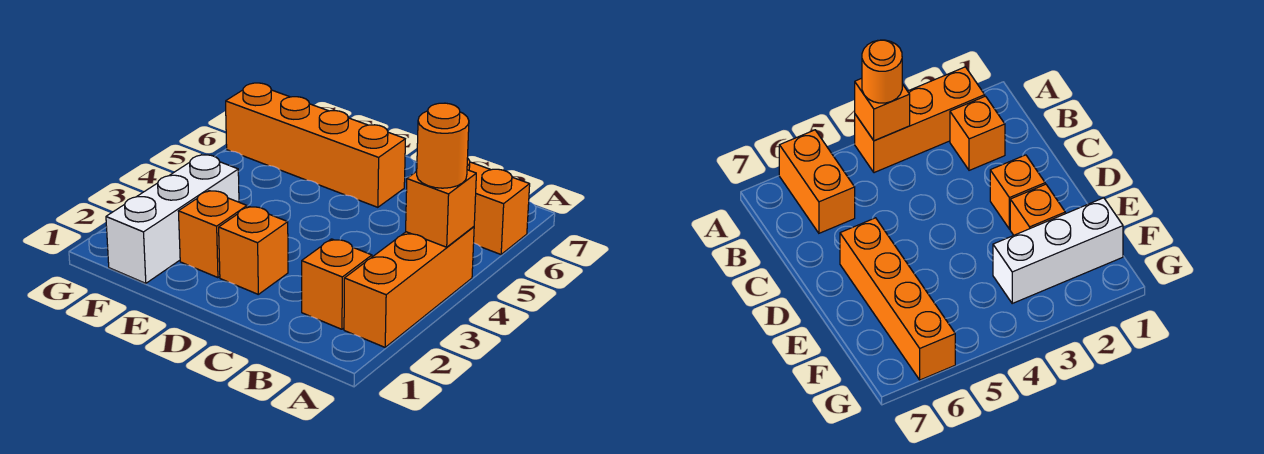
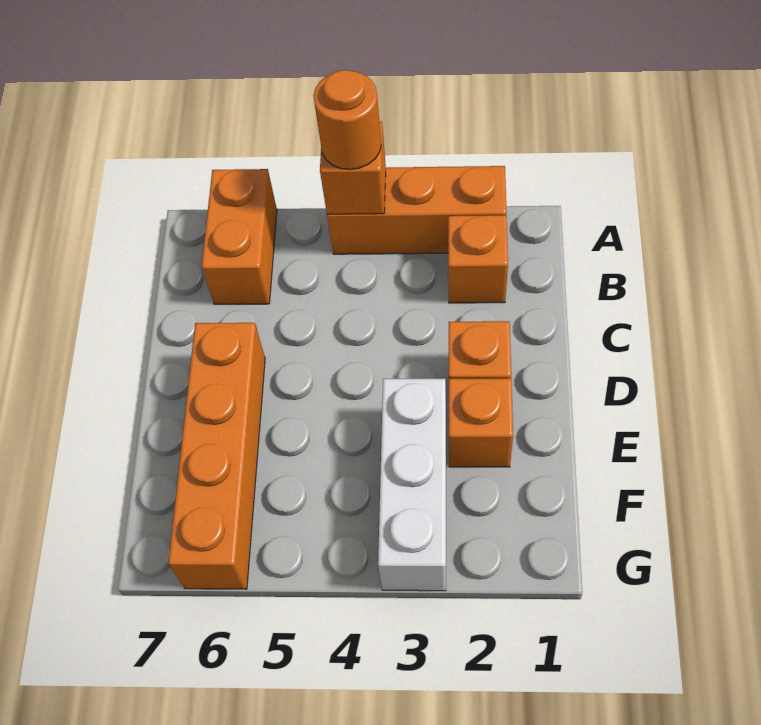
white 1x3 brick [106,155,239,283] -> white 1x3 brick turned to [378,379,446,591]

